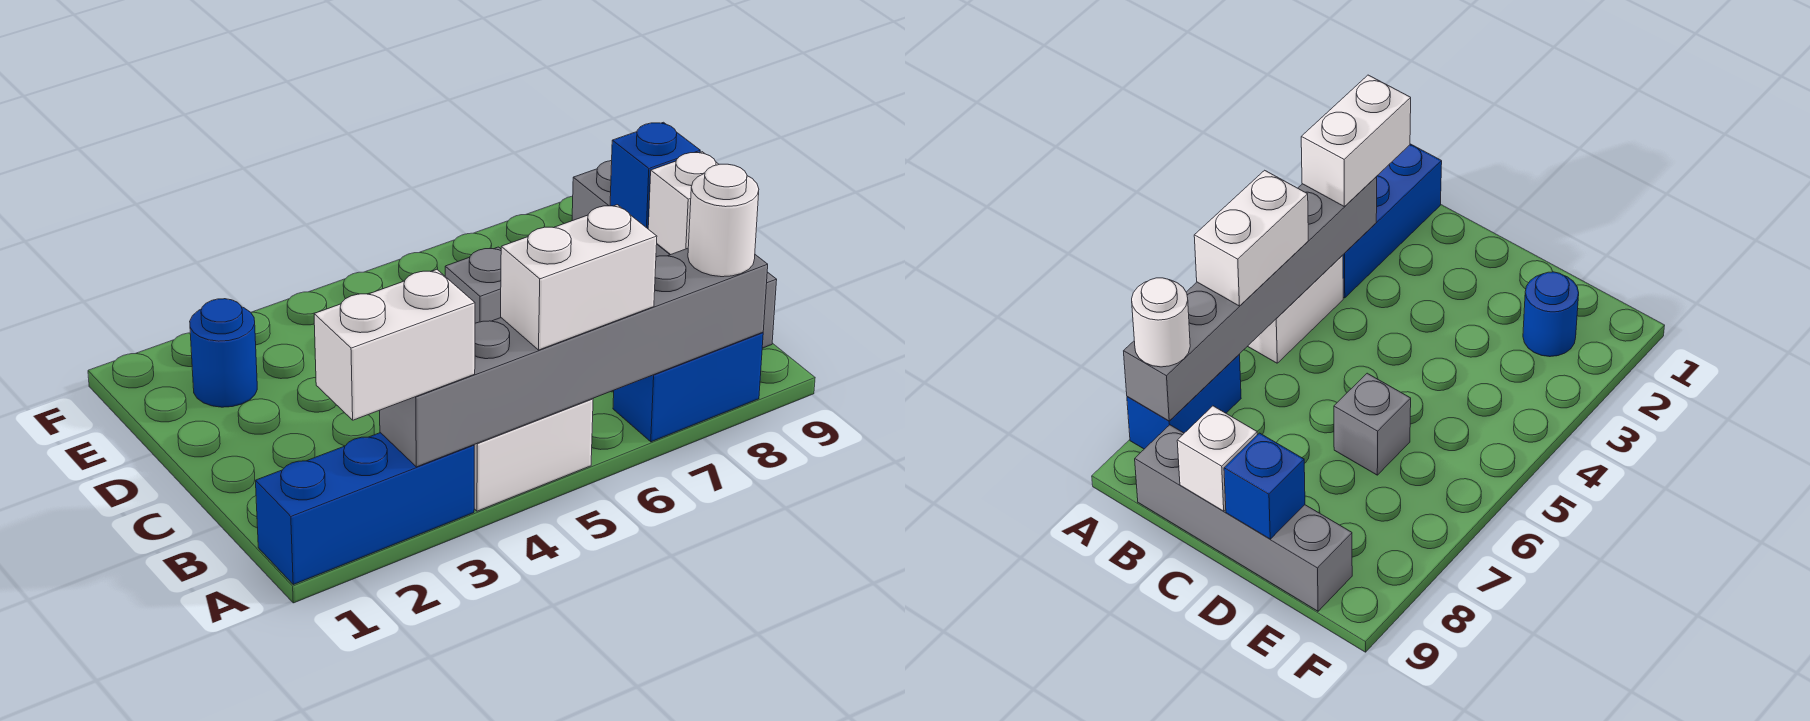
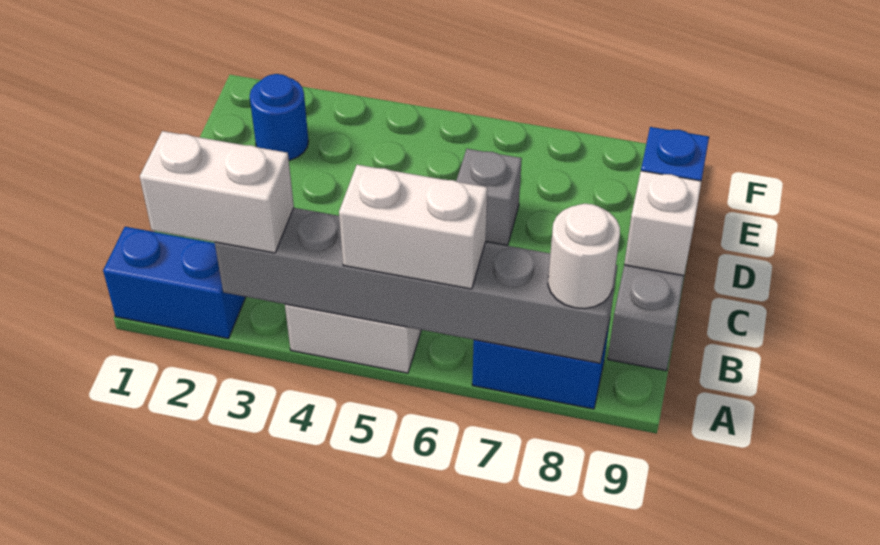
blue 1x3 brick [256,433,474,585] -> blue 1x2 brick [103,227,246,339]

